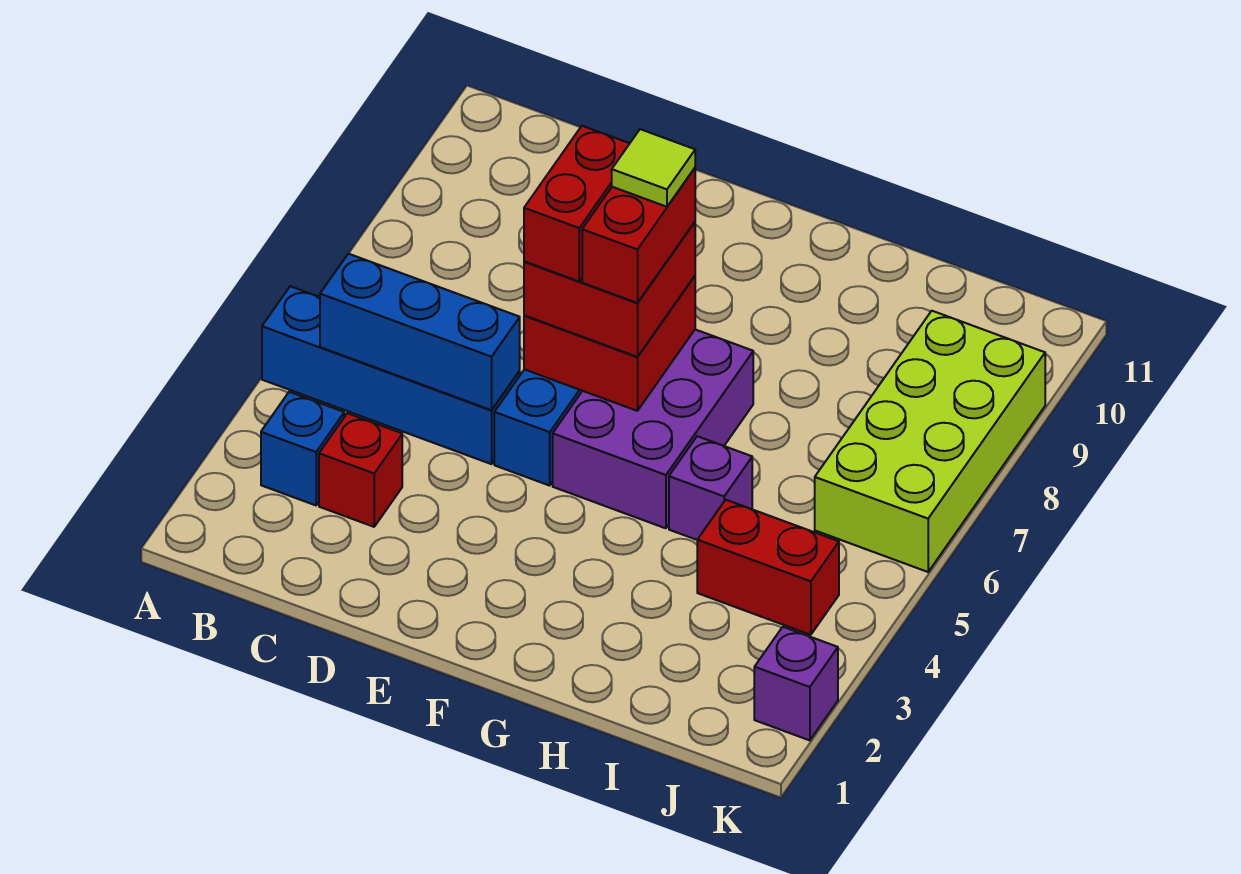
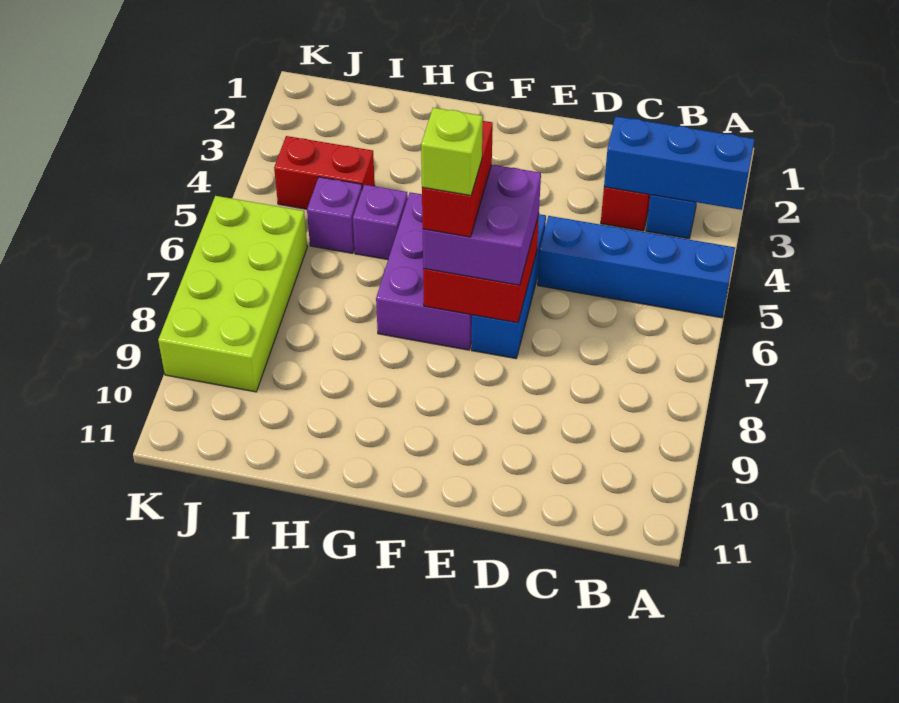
blue 1x3 brick [320,254,520,410] -> blue 1x3 brick moved to [604,116,755,210]
red 2x2 brick [524,222,695,357] -> purple 2x2 brick [423,165,541,285]
red 1x2 brick [524,126,630,281] -> none
lime 1x1 tile [612,129,695,207] -> lime 1x1 brick [421,108,483,196]
purple 1x1 brick [754,627,838,740] -> purple 1x1 brick moved to [307,177,362,253]

